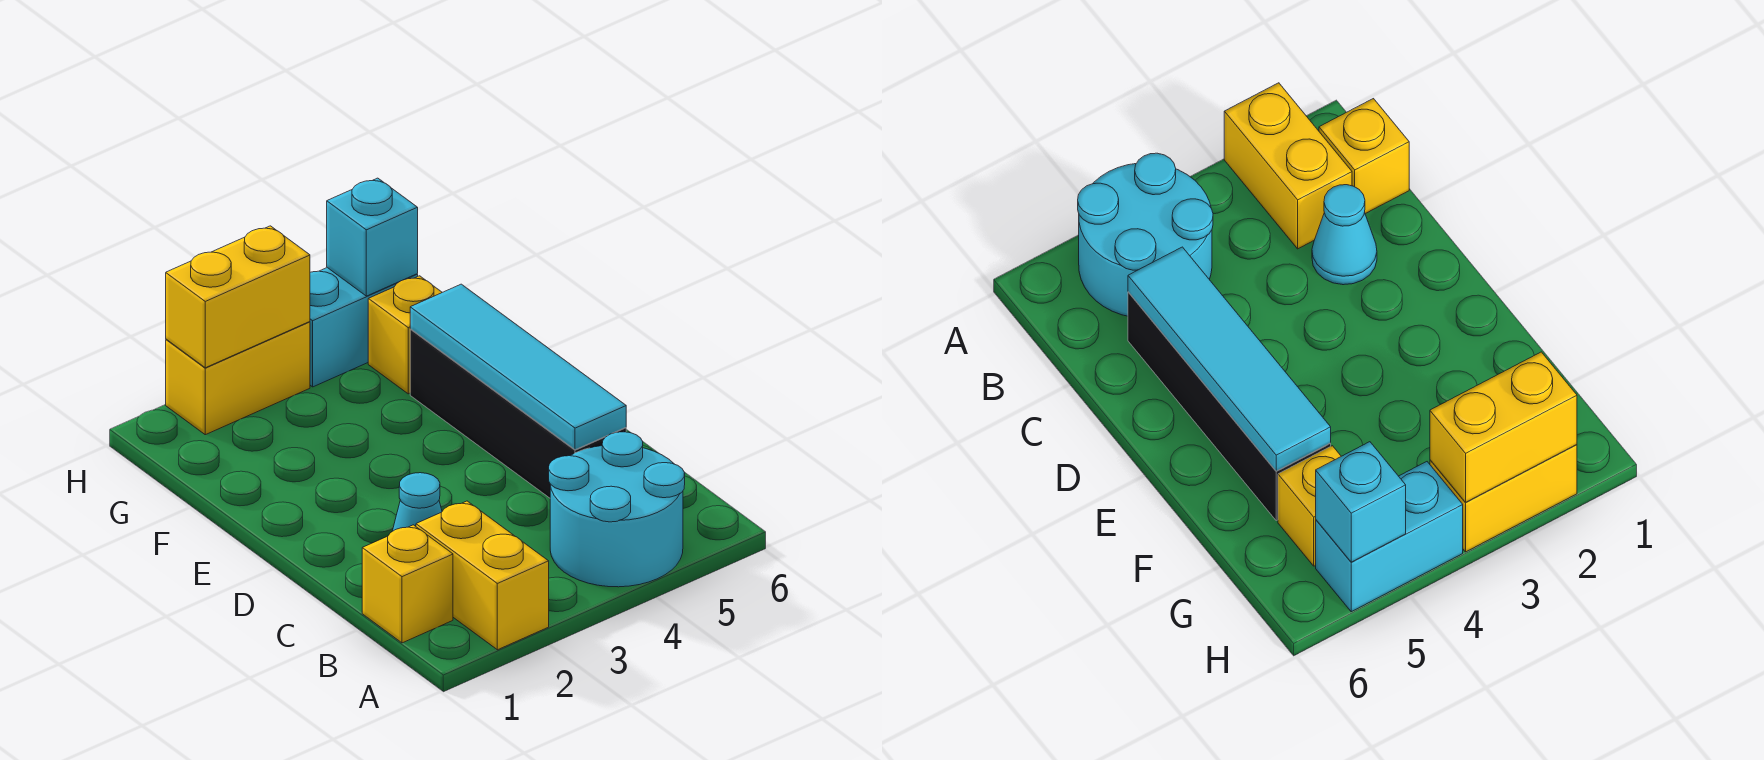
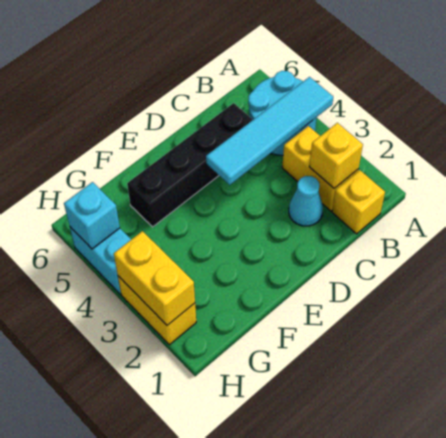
yellow 1x2 brick [416,501,549,650] -> yellow 1x2 brick turned to [282,126,359,211]
cyan 1x4 tile [410,284,626,450] -> cyan 1x4 tile moved to [206,77,333,185]
yellow 1x1 brick [368,276,442,394] -> yellow 1x1 brick moved to [309,123,363,188]

